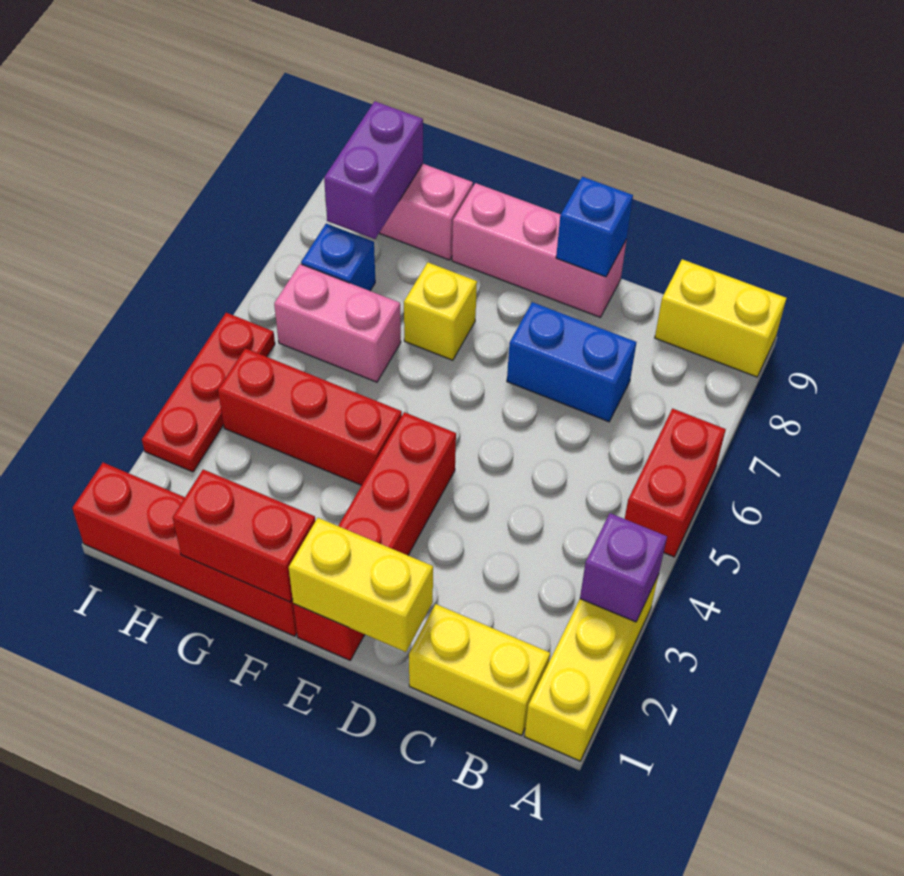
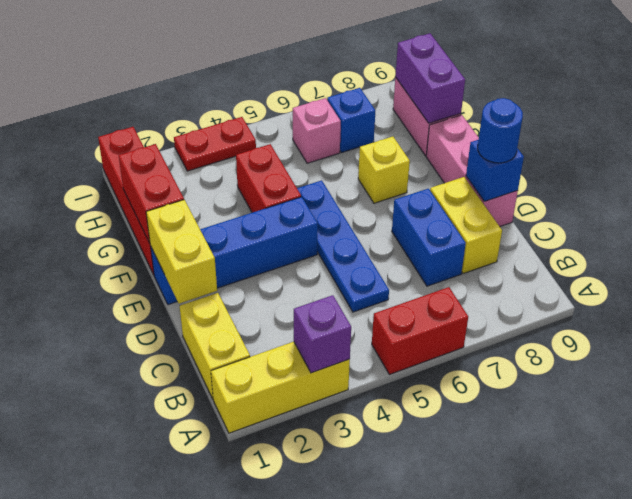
yellow 1x2 brick [655,259,786,377] -> yellow 1x2 brick moved to [430,177,502,274]
none -> blue 1x4 plate [297,180,389,312]
none -> blue 1x1 round brick [478,98,523,163]
red 1x4 brick [293,412,456,660] -> blue 1x4 brick [151,197,318,305]
red 1x3 brick [218,348,402,485] -> red 1x2 brick [236,144,301,213]
pink 1x2 brick [274,264,401,382] -> pink 1x1 brick [293,98,341,163]
purple 1x2 brick [324,101,423,239] -> purple 1x2 brick turned to [395,33,465,123]
red 1x3 plate [142,313,275,472] -> red 1x2 plate [174,117,256,171]

